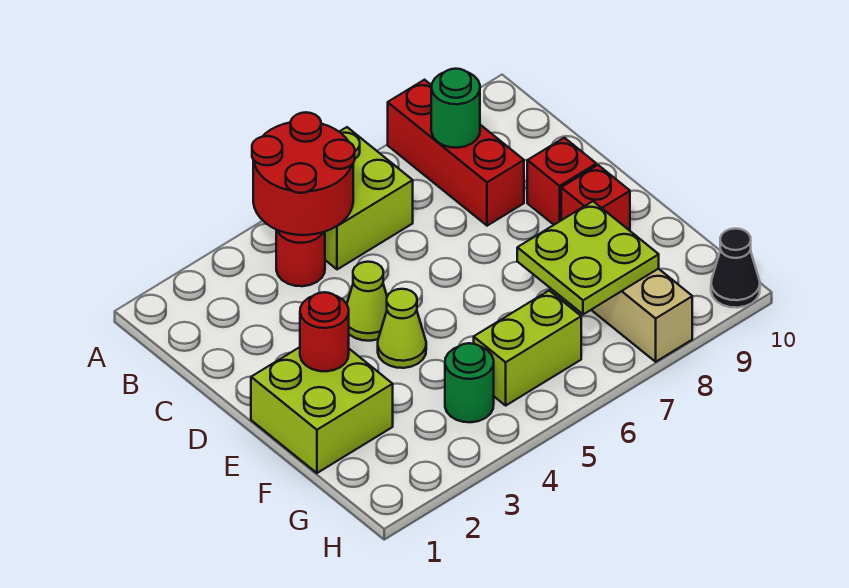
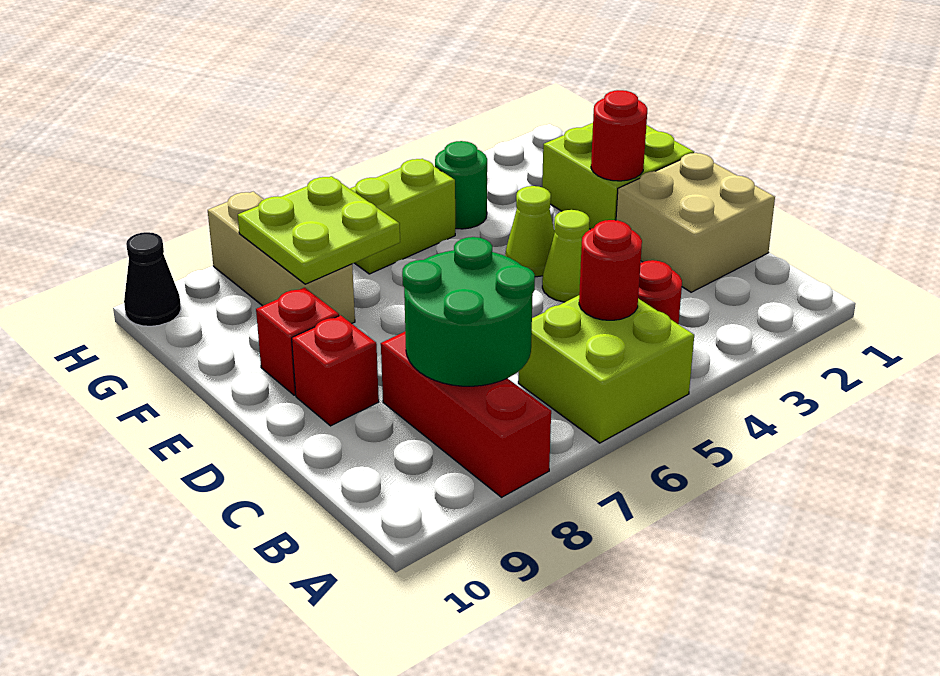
red 2x2 round brick [252,112,355,235] -> red 1x1 round brick [579,220,642,320]
green 1x1 round brick [431,69,480,148] -> green 2x2 round brick [402,237,535,386]
none -> tan 2x2 brick [616,153,775,292]

